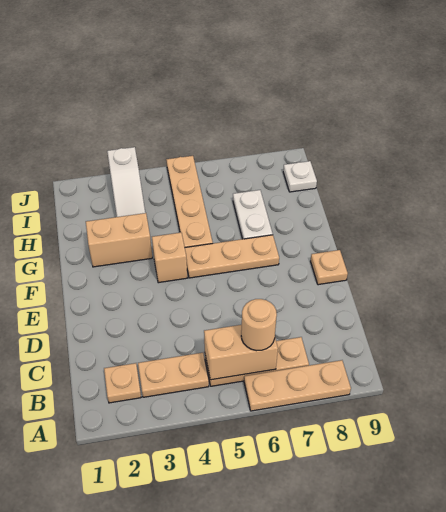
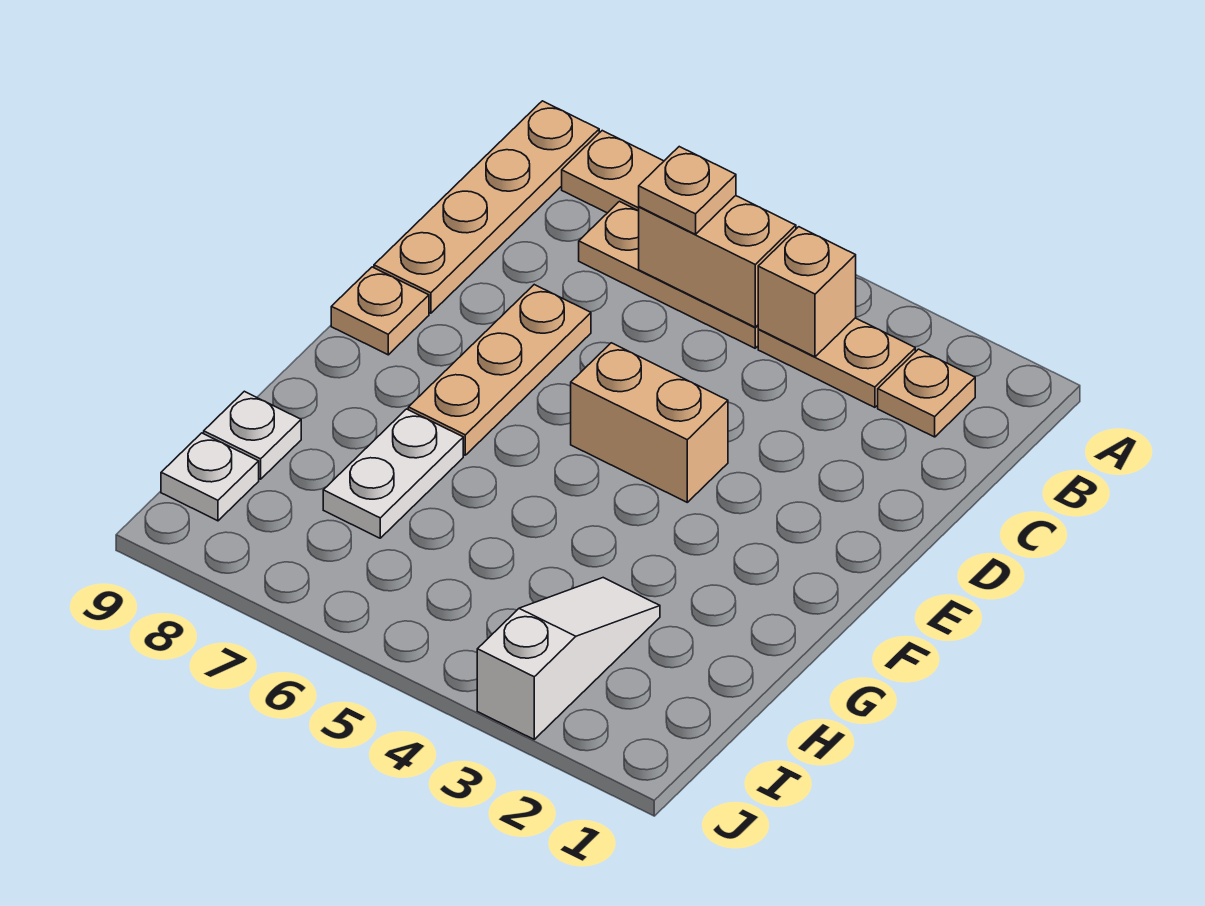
tan 1x1 round brick [241,299,277,351] -> tan 1x1 plate [639,147,736,234]
tan 1x1 brick [152,233,187,283] -> tan 1x1 brick moved to [758,227,856,357]
tan 1x3 plate [185,235,279,278] -> tan 1x3 plate turned to [408,285,591,455]
tan 1x2 brick [86,213,152,267] -> tan 1x2 brick moved to [571,343,728,502]
tan 1x4 plate [166,156,213,247] -> tan 1x4 plate moved to [374,101,599,313]
none -> white 1x1 plate [204,391,301,479]

